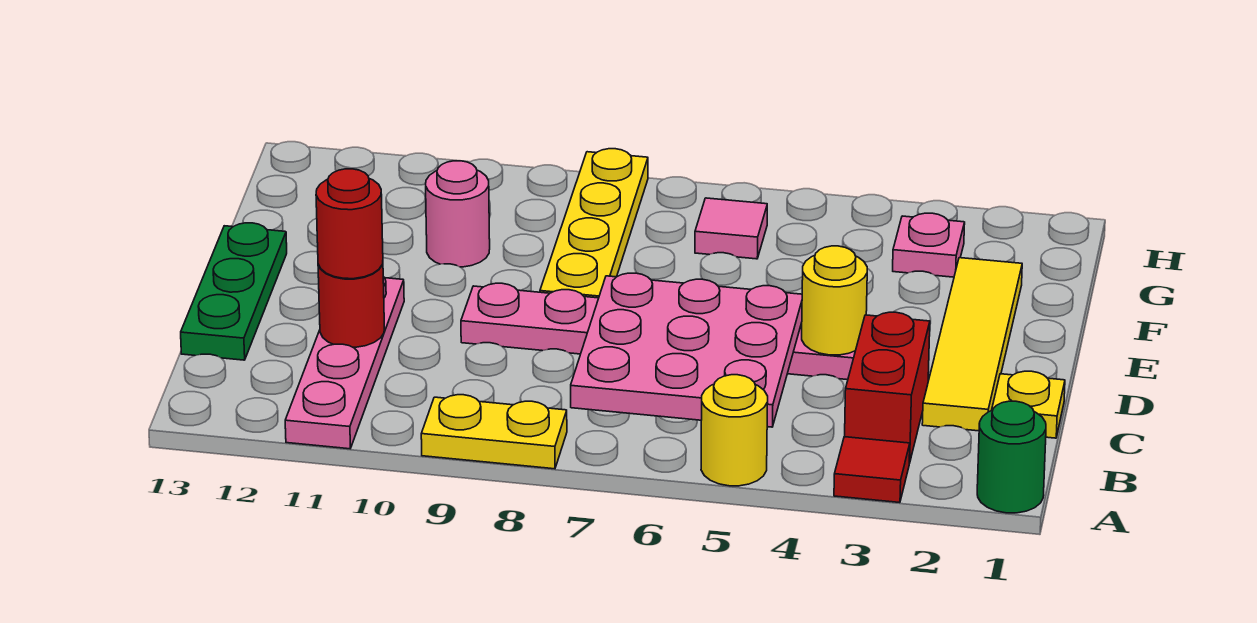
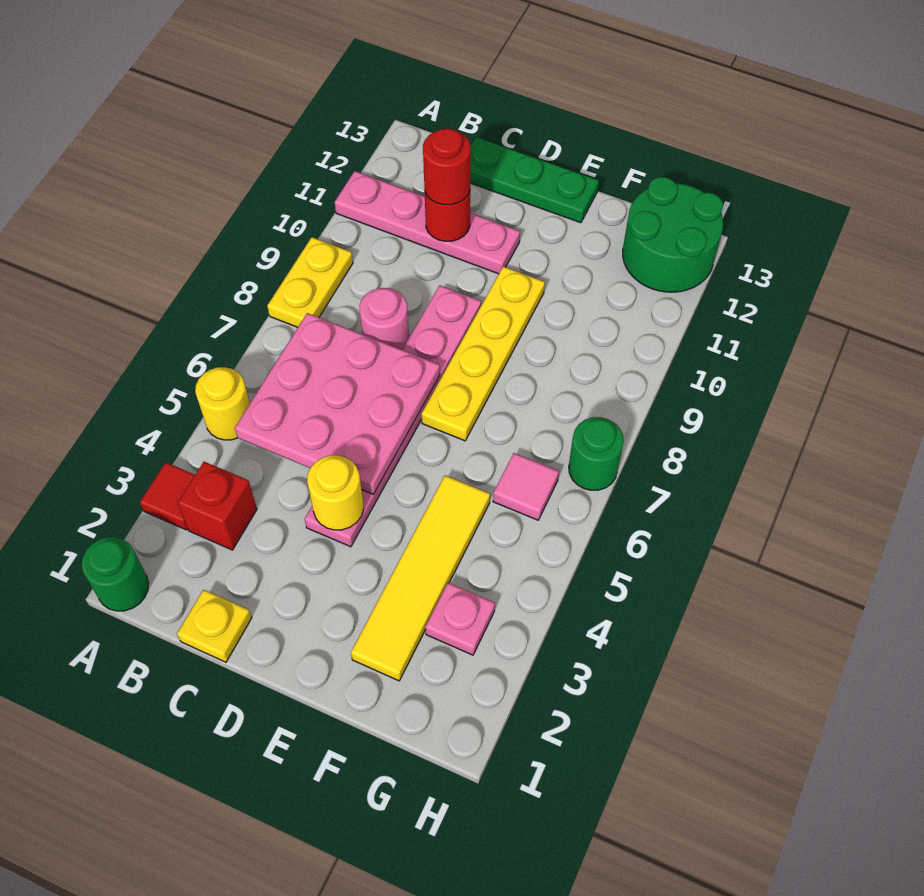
red 1x2 brick [845,312,930,463] -> red 1x1 brick [178,462,257,550]
yellow 1x4 tile [922,258,1022,431] -> yellow 1x4 tile turned to [351,475,490,681]
yellow 1x4 plate [540,149,648,298] -> yellow 1x4 plate turned to [421,266,545,441]
pink 1x1 round brick [426,161,490,267] -> pink 1x1 round brick moved to [360,288,409,350]
none -> green 2x2 round brick [623,177,723,292]
none -> green 1x1 round brick [569,417,624,490]

